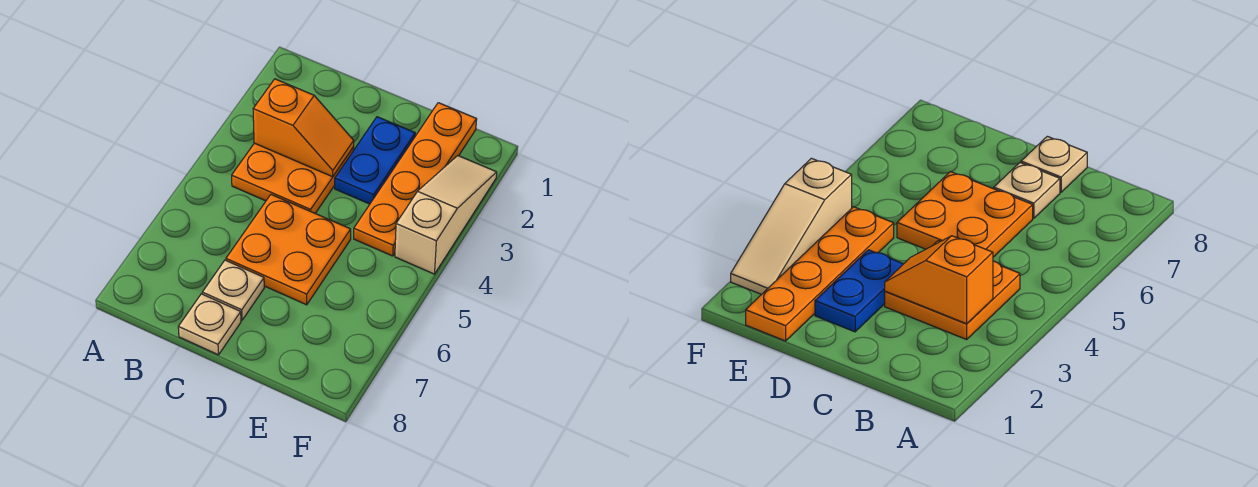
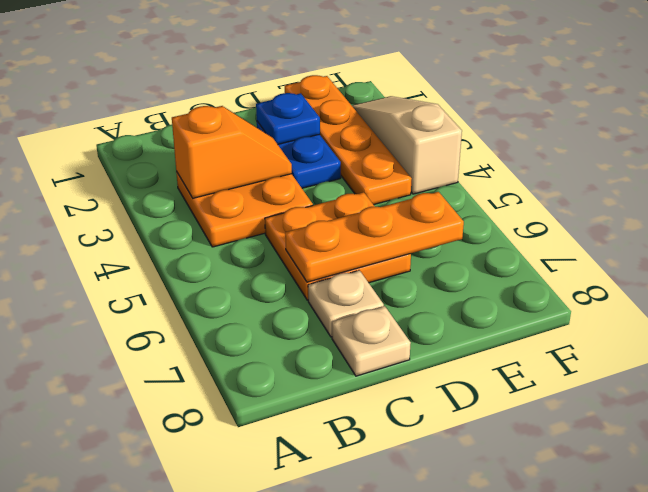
none -> orange 1x3 plate [285,192,464,282]
none -> blue 1x1 plate [256,93,320,144]

